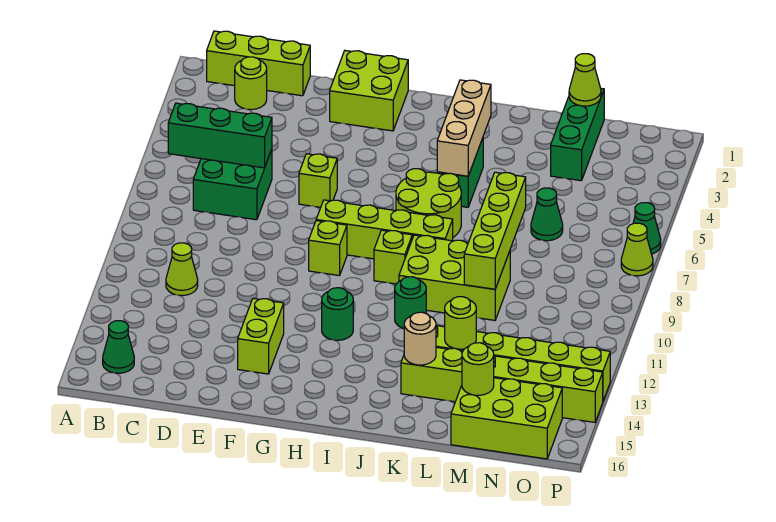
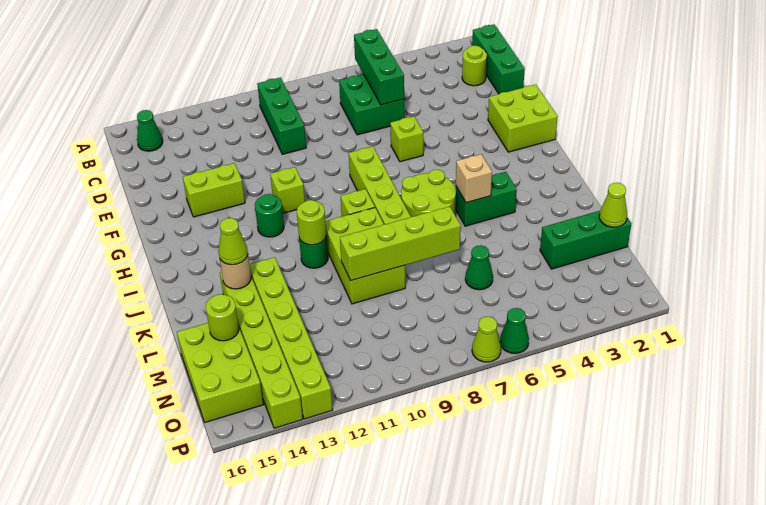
lime 1x3 brick [207,31,310,96] -> green 1x3 brick [472,24,525,94]
none -> green 1x3 brick [257,77,306,154]
lime 1x1 cone [166,243,198,295] -> lime 1x1 cone moved to [218,218,248,265]
lime 1x1 brick [309,221,347,276] -> lime 1x1 brick moved to [270,167,305,213]
tan 1x3 brick [437,80,491,176] -> tan 1x1 brick [456,154,492,203]
lime 1x1 round brick [445,297,476,349] -> lime 1x1 round brick moved to [297,200,326,245]

